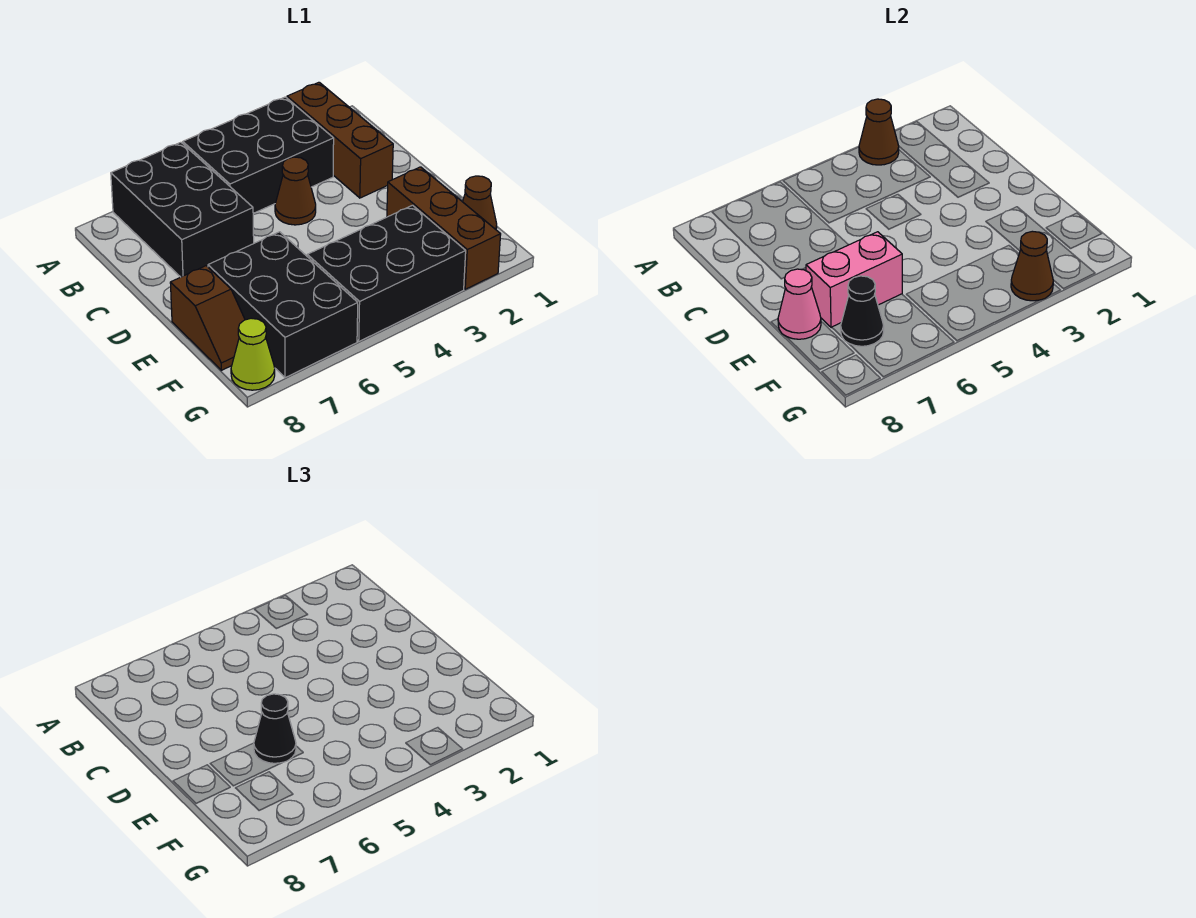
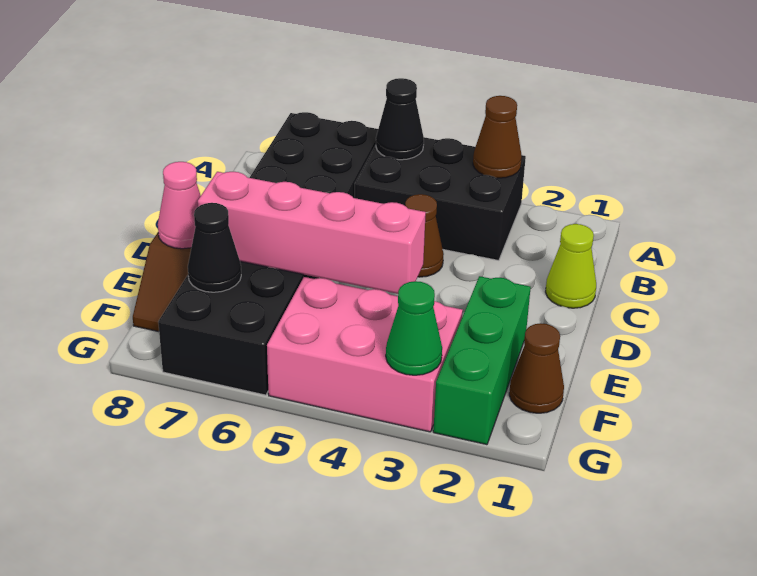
brown 1x3 brick [287,82,393,198] -> none
brown 1x3 brick [387,167,501,289] -> green 1x3 brick [433,276,531,445]
pink 1x2 brick [806,232,902,328] -> pink 1x4 brick [198,172,426,294]
black 1x1 cone [254,694,296,763] -> black 1x1 cone moved to [376,78,424,160]
black 2x3 brick [307,205,466,341] -> pink 2x3 brick [267,277,463,432]
brown 1x1 cone [1011,231,1053,301] -> green 1x1 cone [386,281,442,375]
lime 1x1 cone [231,318,275,390] -> lime 1x1 cone moved to [546,224,596,308]

